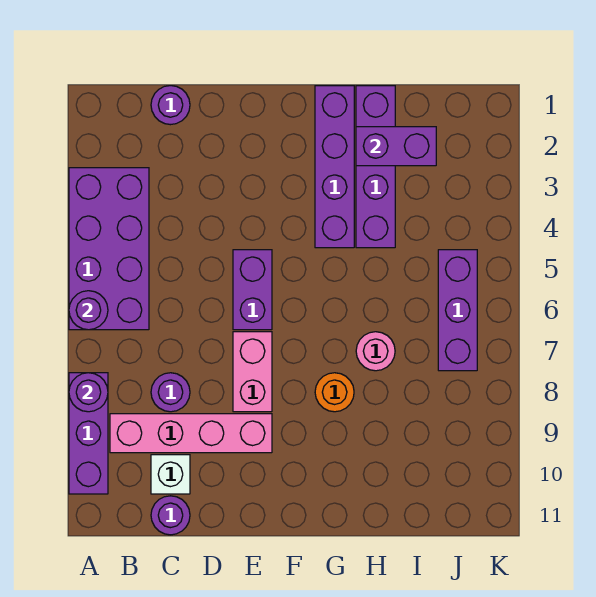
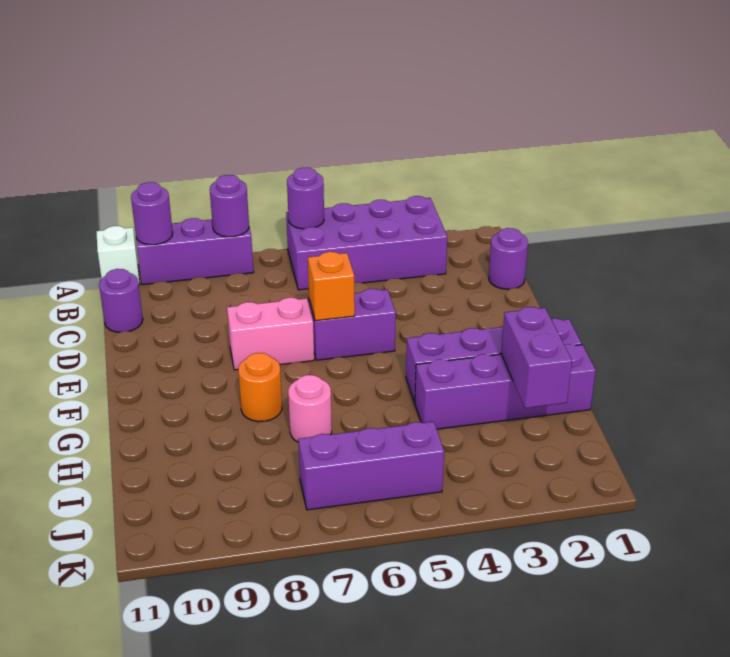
pink 1x4 brick [110,414,272,453] -> none
purple 1x1 round brick [151,373,190,412] -> purple 1x1 round brick moved to [131,182,173,245]
white 1x1 brick [151,455,190,494] -> white 1x1 brick moved to [96,226,140,285]
none -> orange 1x1 brick [308,252,355,321]

